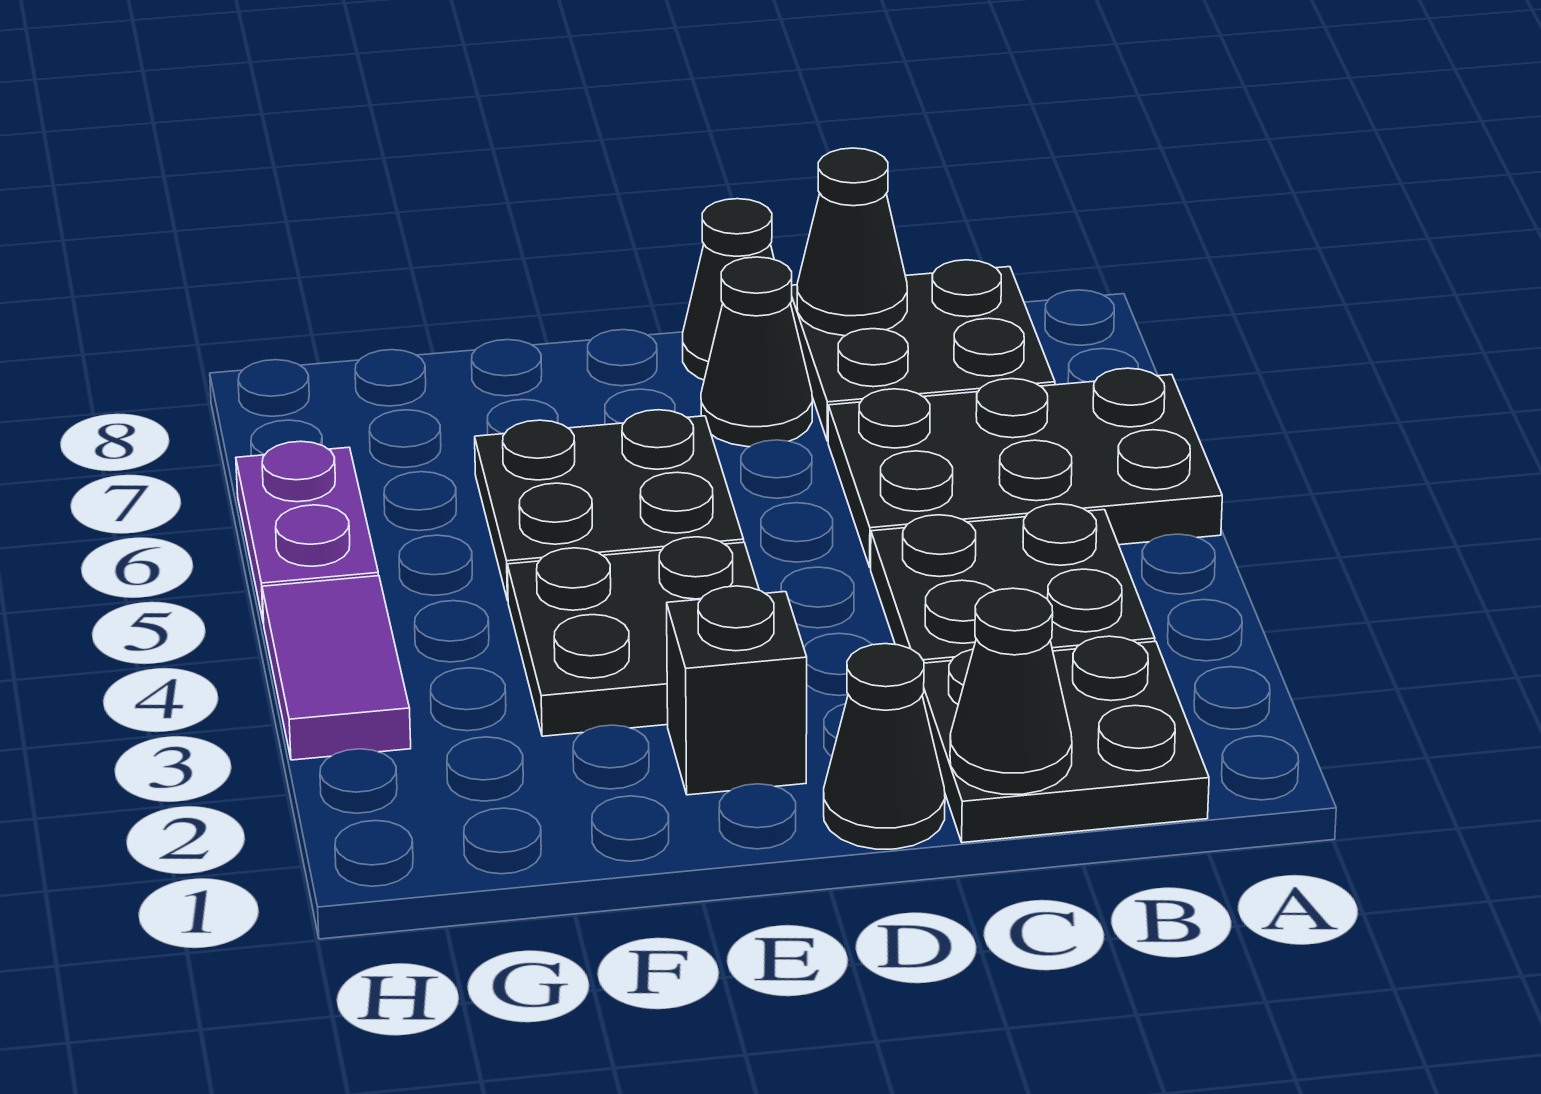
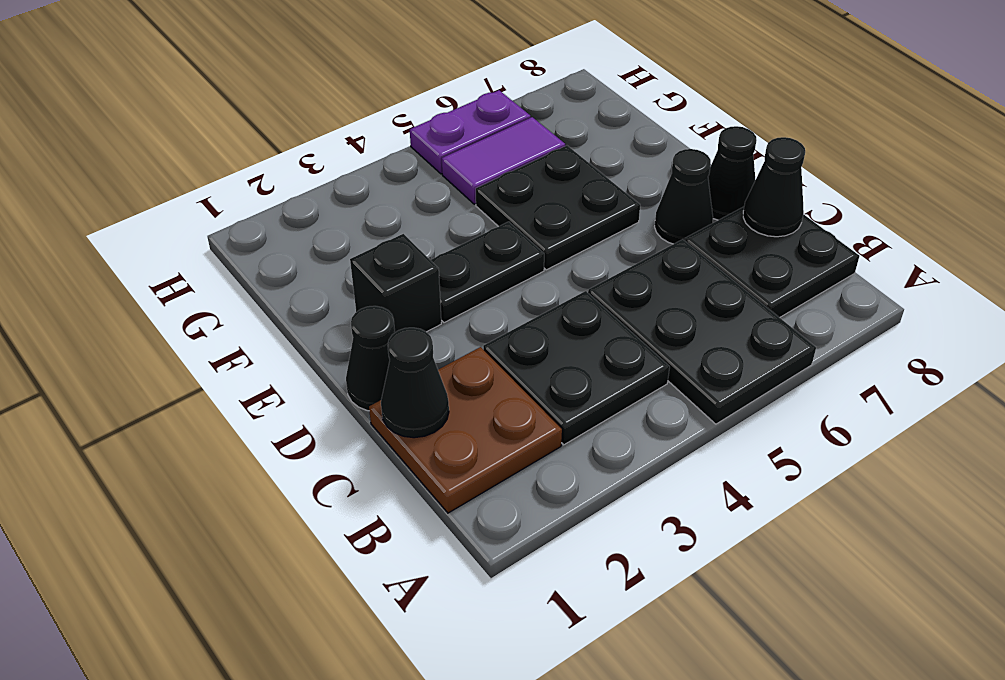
black 2x2 plate [922,636,1209,843] -> brown 2x2 plate [369,347,562,513]
black 2x2 plate [507,537,759,736] -> black 1x2 plate [431,222,544,323]
purple 1x2 tile [262,576,411,760] -> purple 1x2 tile moved to [442,117,565,204]

